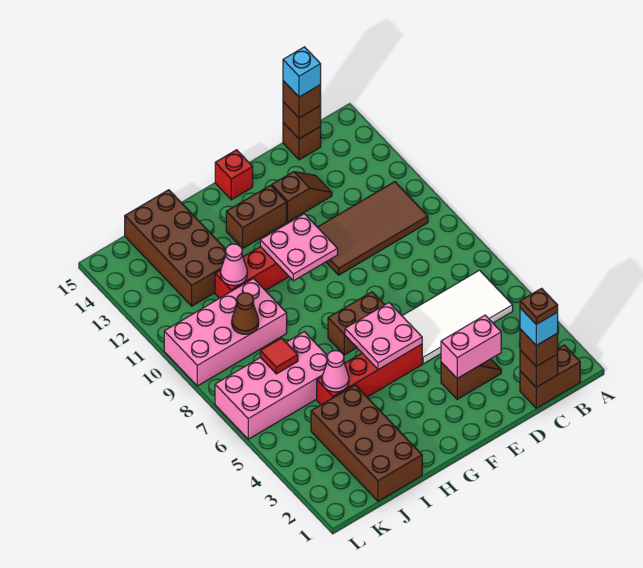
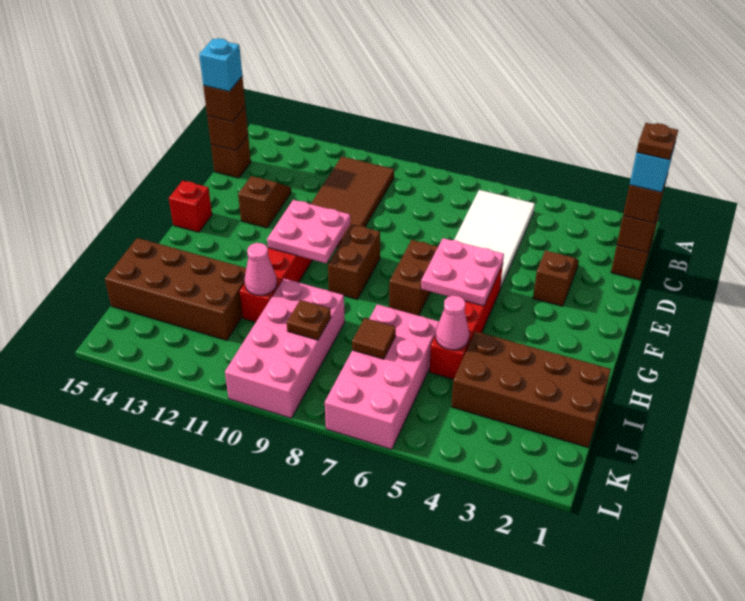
pink 1x2 brick [441,315,501,378] -> none
brown 1x2 brick [226,185,287,248] -> brown 1x2 brick moved to [328,224,380,299]
red 1x1 tile [260,338,298,374] -> brown 1x1 tile [352,318,396,359]
brown 1x1 cone [232,293,259,334] -> brown 1x1 plate [287,300,331,340]

